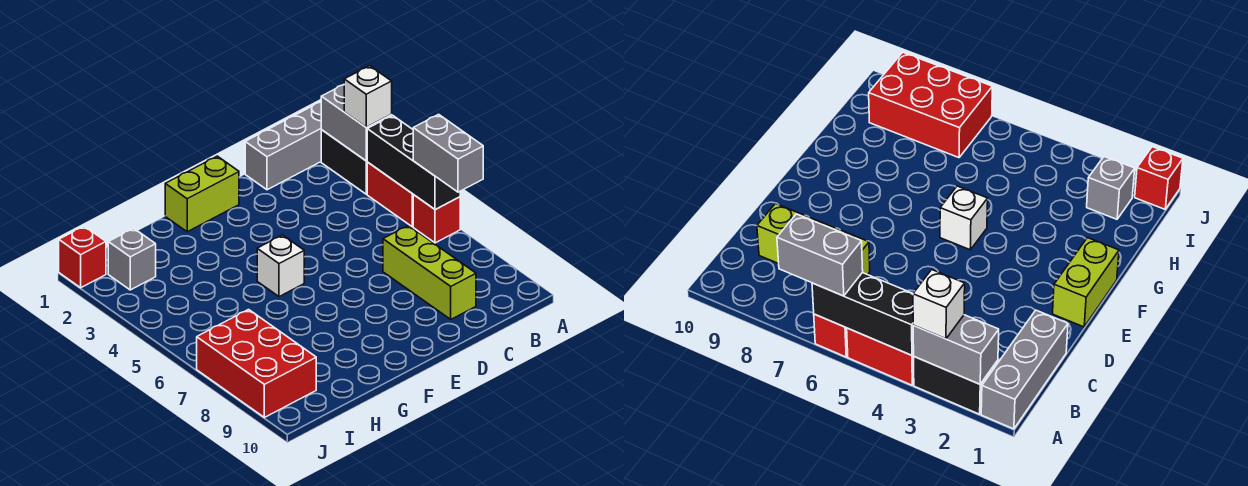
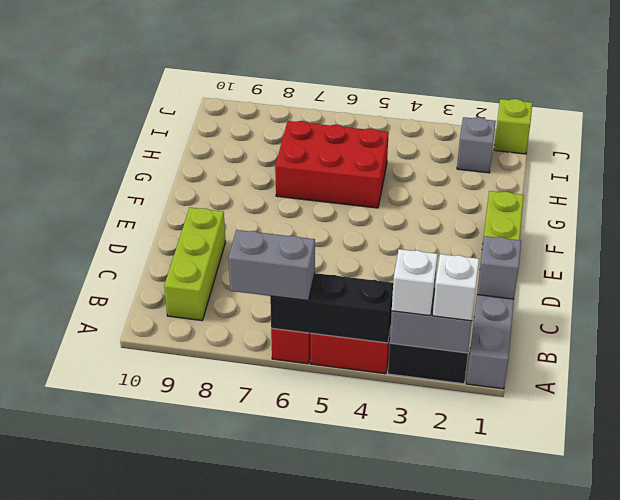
none -> grey 1x1 brick [477,236,521,299]
lime 1x3 brick [383,226,476,319] -> lime 1x3 brick turned to [164,207,226,320]
white 1x1 brick [257,235,304,297] -> white 1x1 brick moved to [433,254,479,321]
red 2x3 brick [197,310,316,417] -> red 2x3 brick moved to [275,121,389,208]
red 1x1 brick [59,226,106,288] -> lime 1x1 brick [494,99,532,154]

